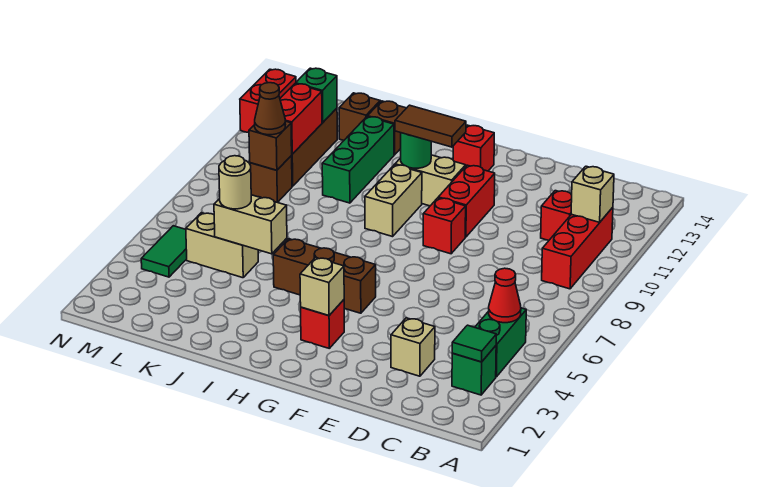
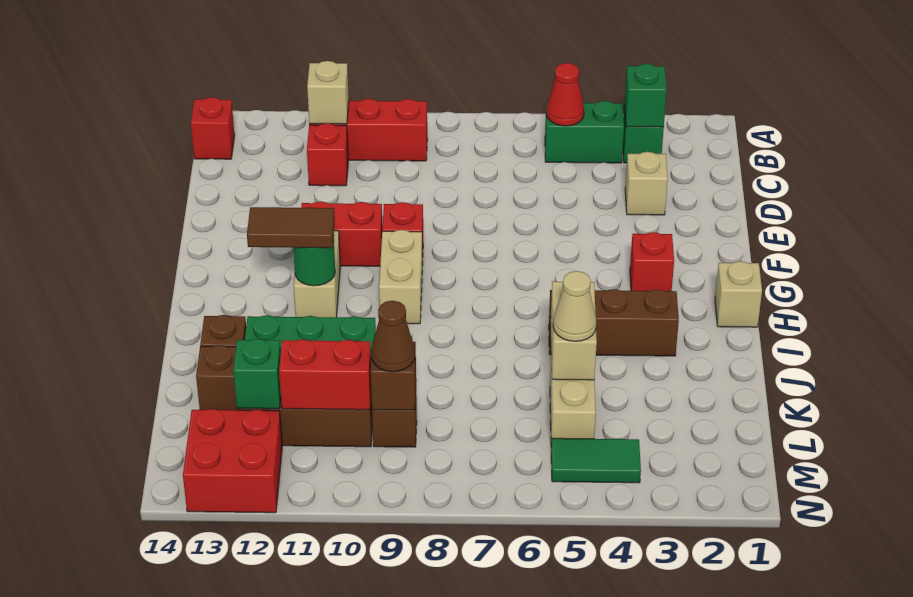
green 1x1 tile [452,325,496,362] -> green 1x1 brick [625,64,667,127]
tan 1x1 brick [300,258,344,316] -> tan 1x1 brick moved to [715,261,762,327]
brown 1x3 brick [273,239,376,313] -> brown 1x3 brick turned to [549,289,679,356]
brown 1x2 tile [395,105,466,147] -> brown 1x2 tile turned to [247,207,335,248]
red 1x1 brick [453,125,494,171] -> red 1x1 brick moved to [191,97,235,159]
tan 1x2 brick [365,165,422,237] -> tan 1x2 brick turned to [379,230,422,324]
tan 1x1 round brick [219,156,251,209] -> tan 1x1 cone [553,271,596,341]
red 1x2 brick [240,69,296,132] -> red 2x2 brick [183,409,282,513]

